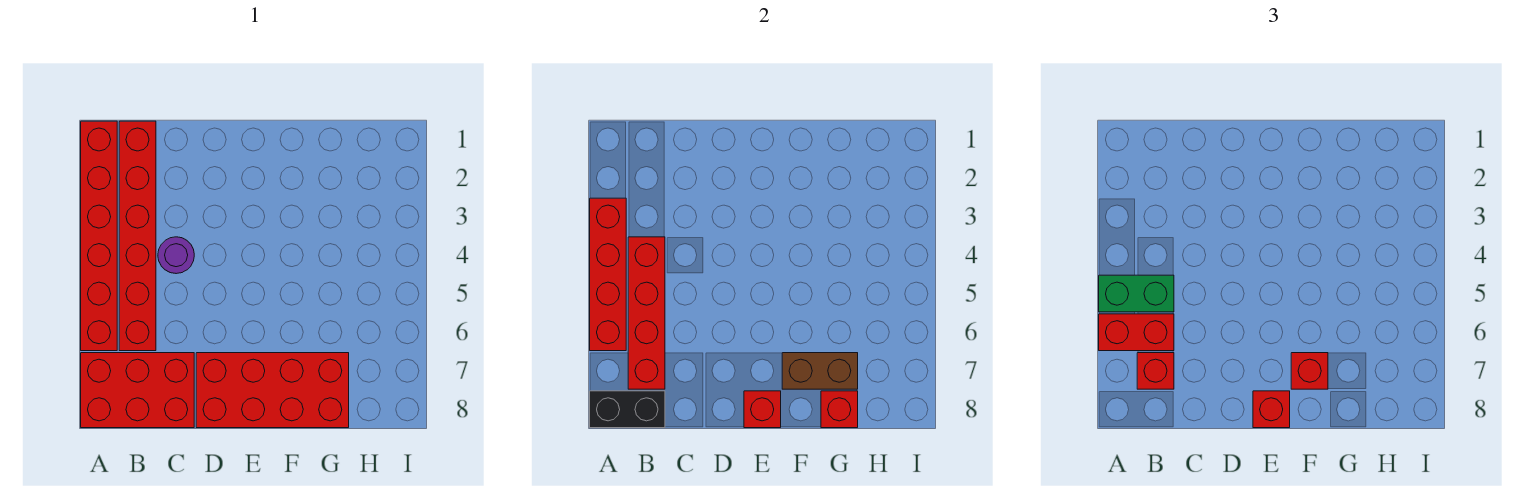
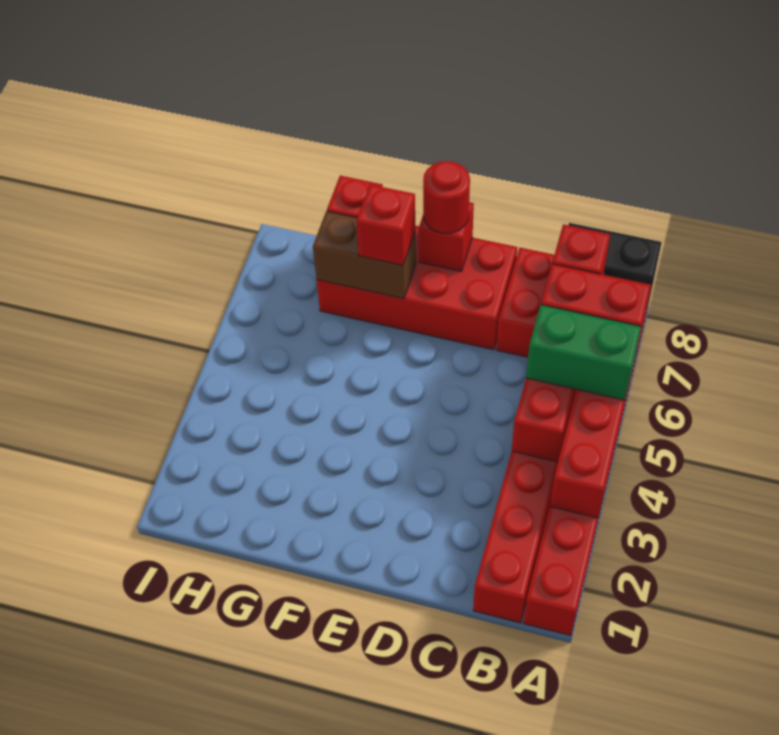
purple 1x1 round brick [158,237,194,274] -> none
red 1x1 brick [1253,391,1290,428] -> red 1x1 round brick [423,161,470,234]

